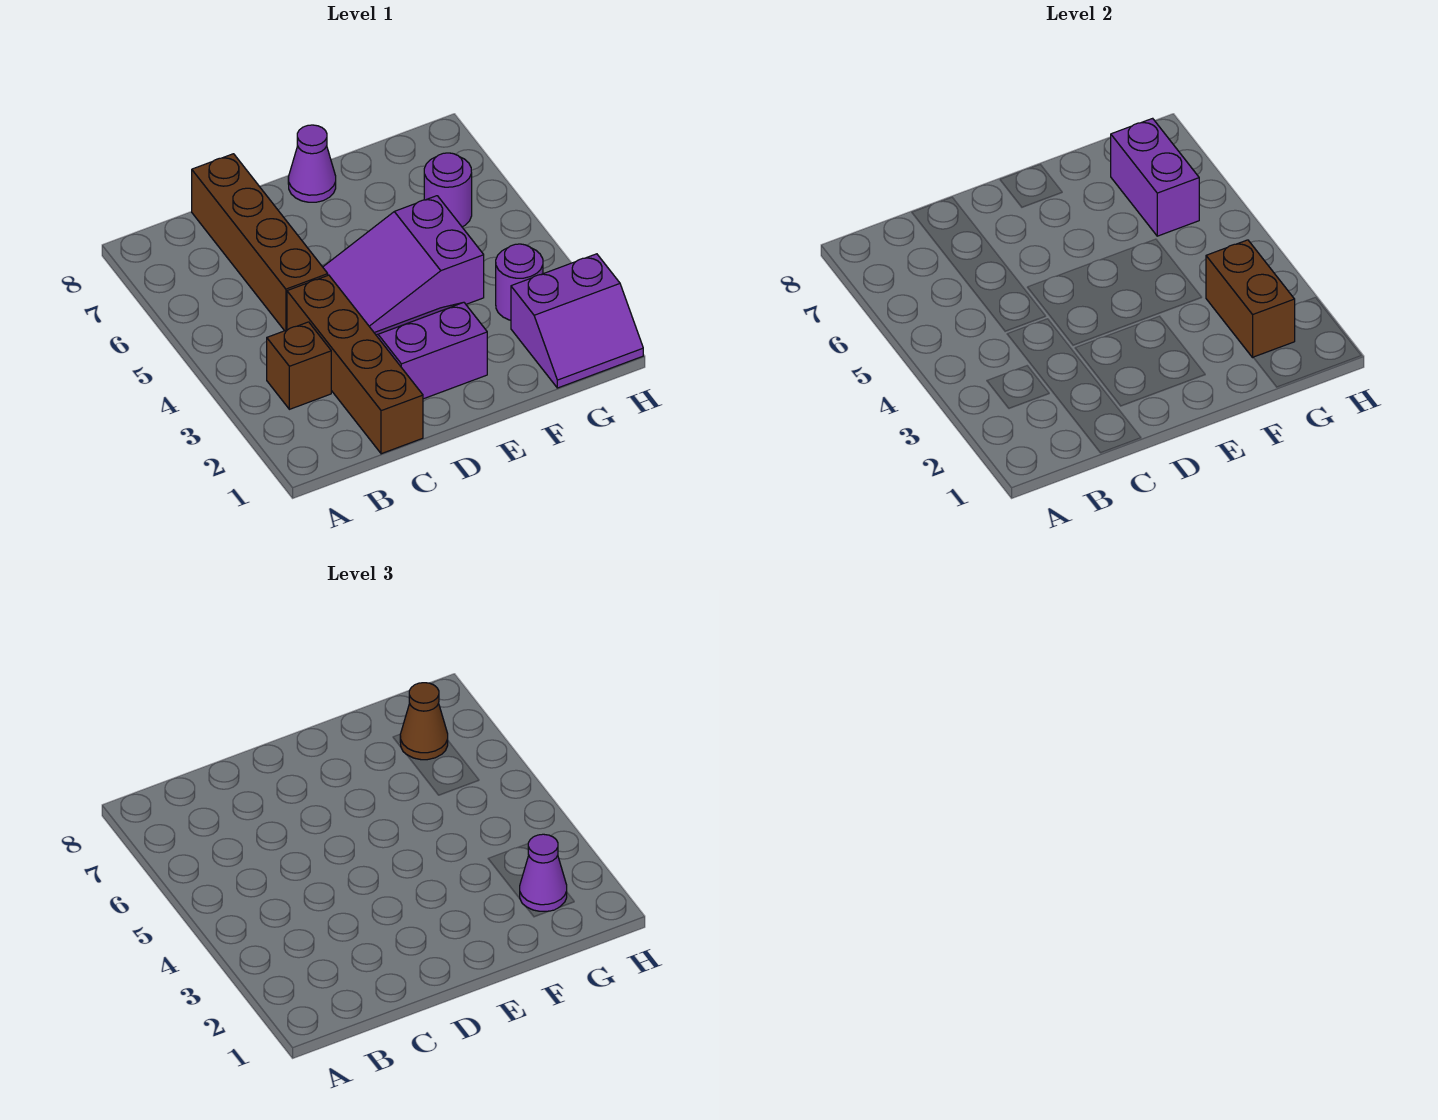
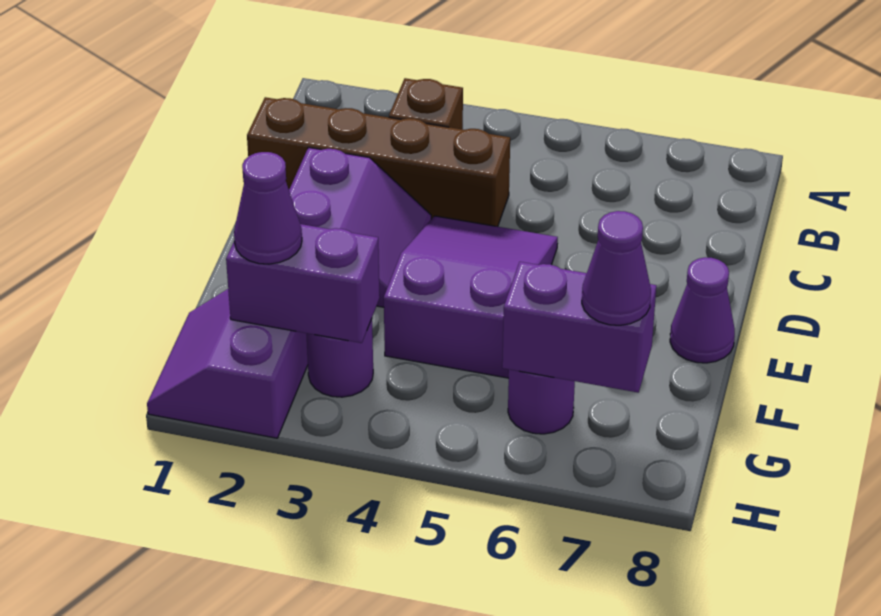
brown 1x4 brick [192,154,328,331] -> none
brown 1x2 brick [1206,240,1295,357] -> purple 1x2 brick [226,224,380,343]
brown 1x1 cone [400,683,448,760] -> purple 1x1 cone [582,211,651,325]

